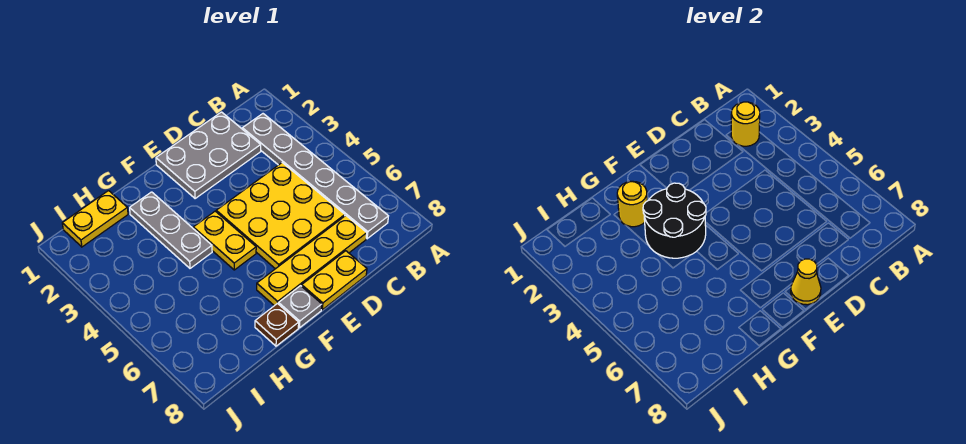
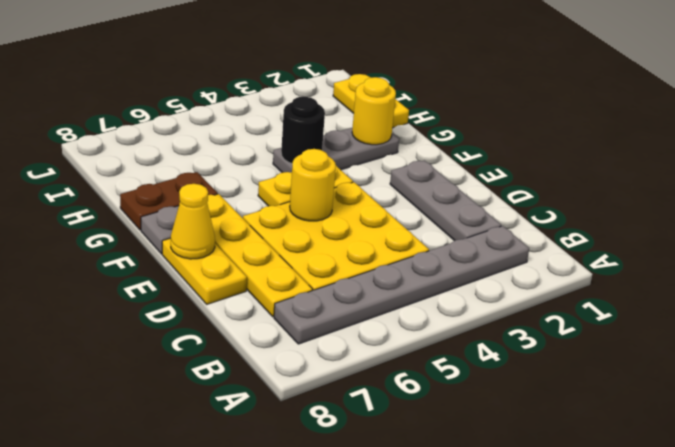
yellow 1x1 round brick [731,102,760,146] -> yellow 1x1 round brick moved to [290,149,336,221]
grey 2x3 plate [156,112,261,199] -> grey 1x3 plate [390,161,501,241]
black 2x2 round brick [643,183,706,258] -> black 1x1 round brick [281,97,325,164]
brown 1x1 plate [255,303,299,346] -> brown 1x2 plate [120,172,218,230]

